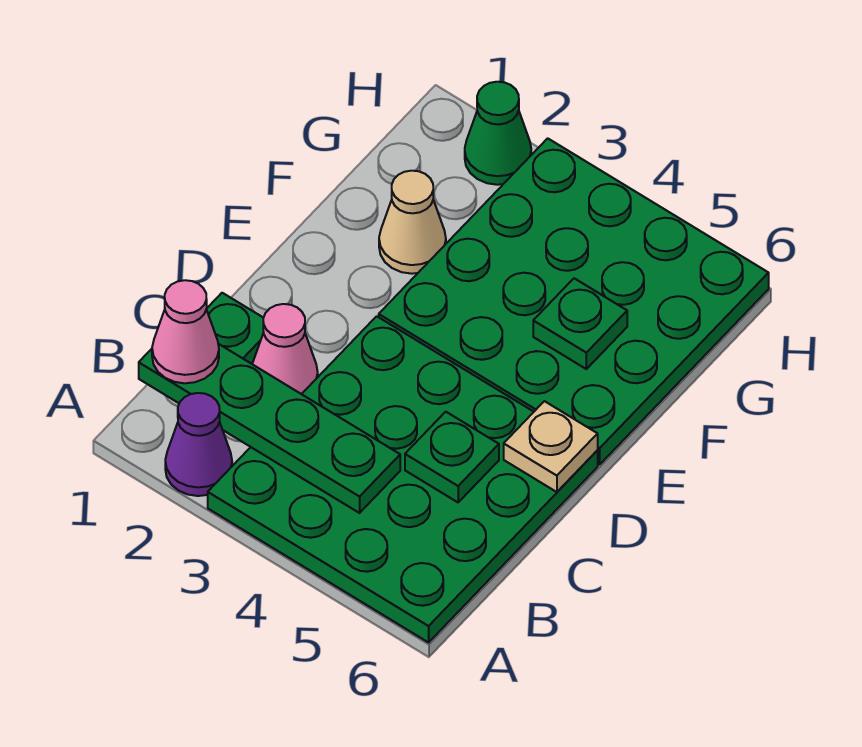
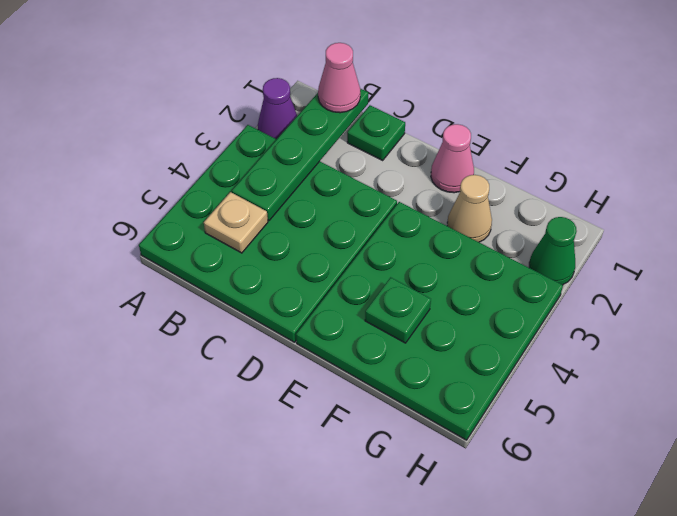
pink 1x1 cone [253,304,318,394] -> pink 1x1 cone moved to [431,124,474,193]
green 1x1 plate [405,412,499,502] -> none
tan 1x1 plate [504,401,598,492] -> tan 1x1 plate moved to [204,192,268,253]

